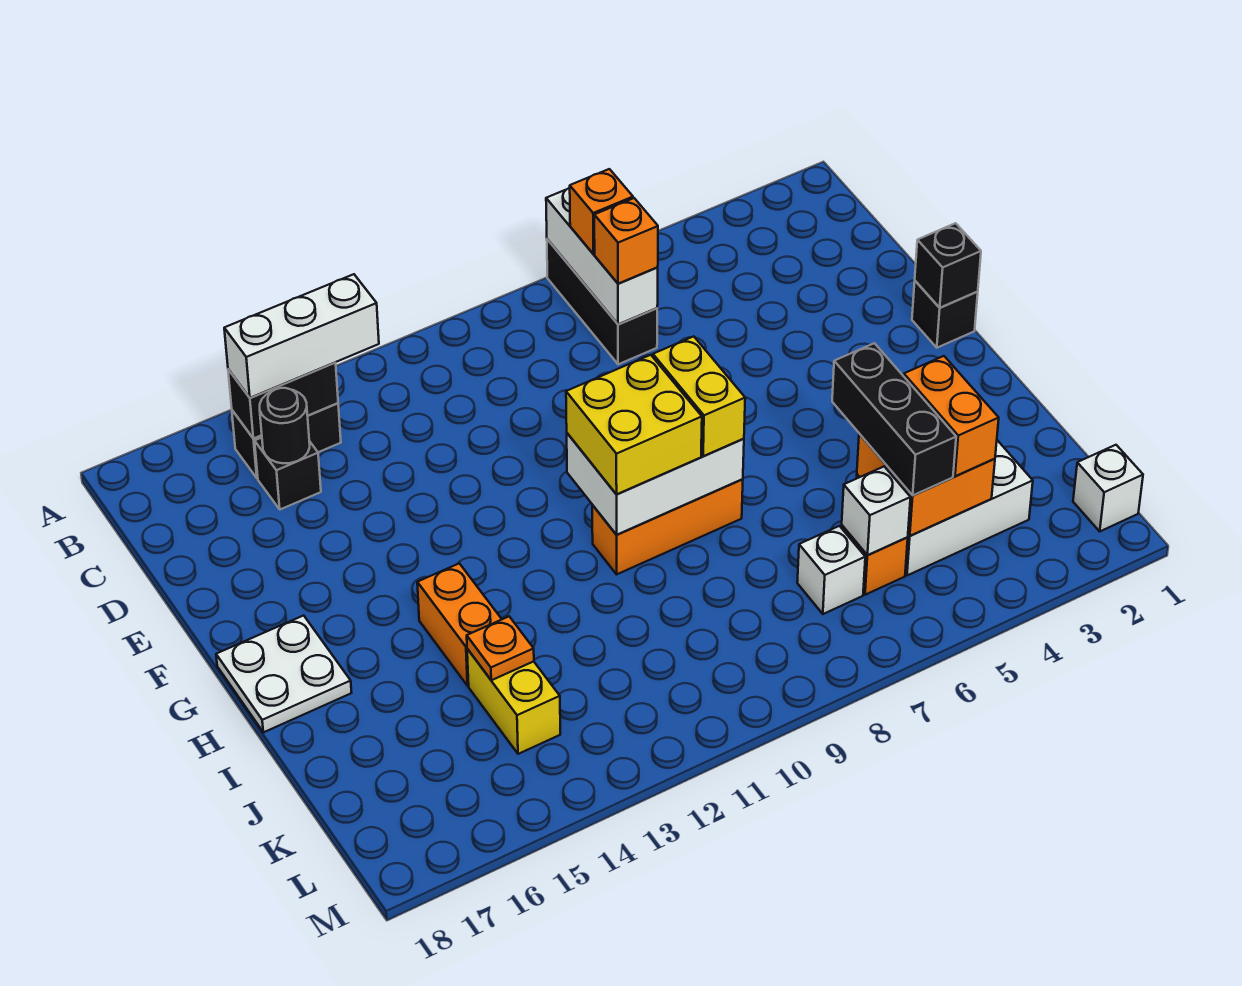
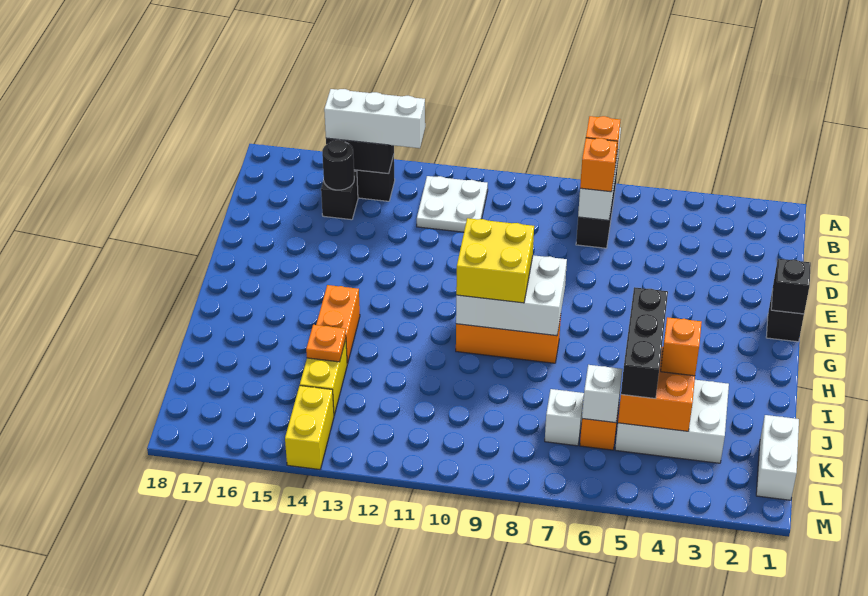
yellow 1x2 brick [653,336,745,456] -> yellow 1x2 brick moved to [285,386,334,470]
white 2x2 plate [216,615,352,732] -> white 2x2 plate moved to [417,176,488,232]
orange 1x2 brick [904,356,999,476] -> orange 1x1 brick [661,317,702,376]
white 1x1 brick [1073,445,1143,531] -> white 1x2 brick [756,415,799,500]

